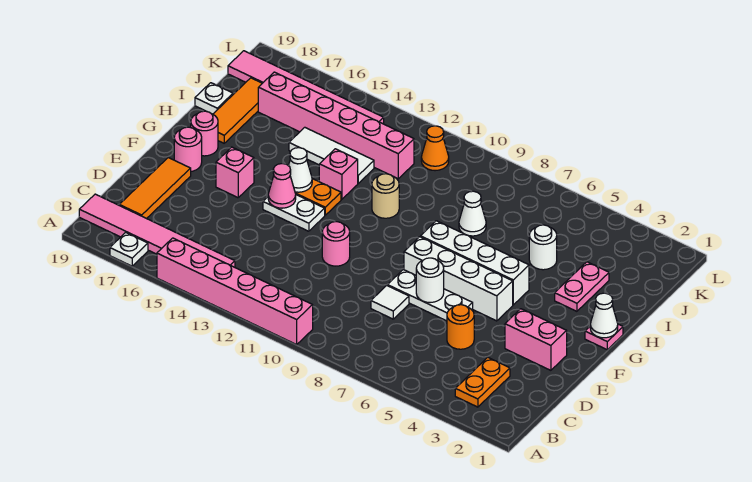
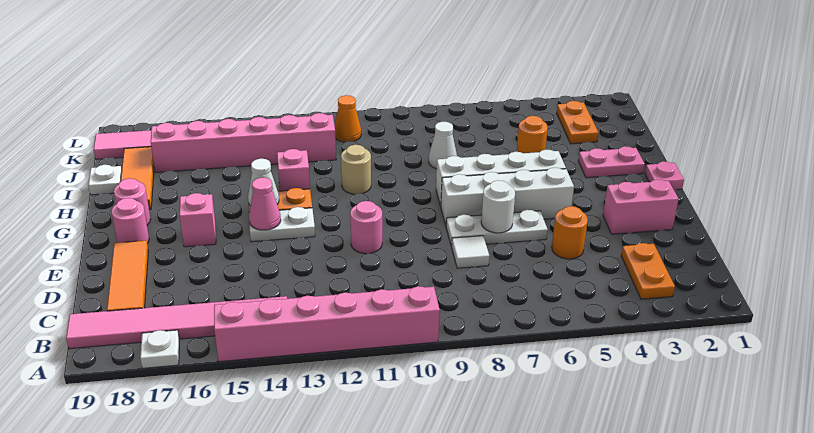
white 1x1 cone [590,293,618,338] -> none
pink 1x2 plate [555,262,609,311] -> pink 1x2 plate turned to [578,146,645,178]
white 1x1 round brick [529,225,557,270] -> orange 1x1 round brick [517,116,548,153]
white 1x3 tile [289,127,374,183] -> none
none -> orange 1x2 plate [557,101,599,144]

